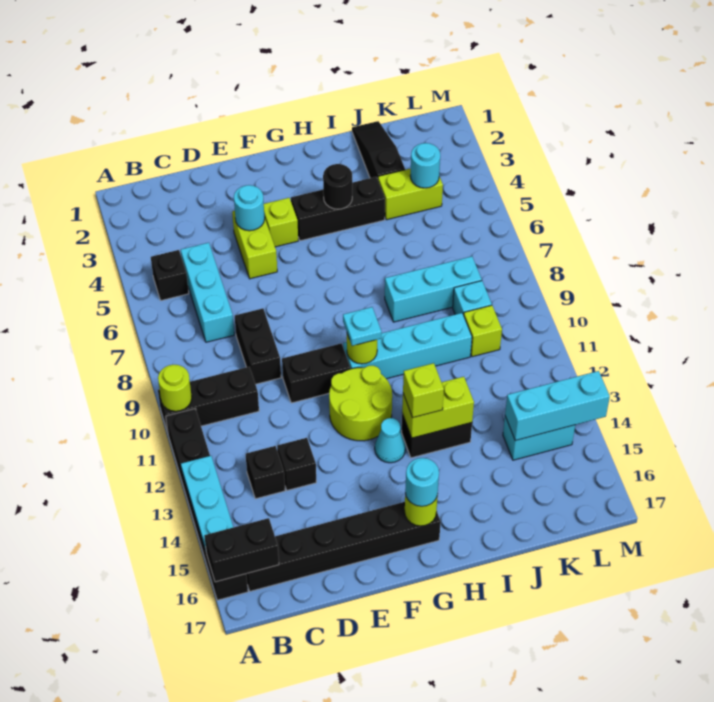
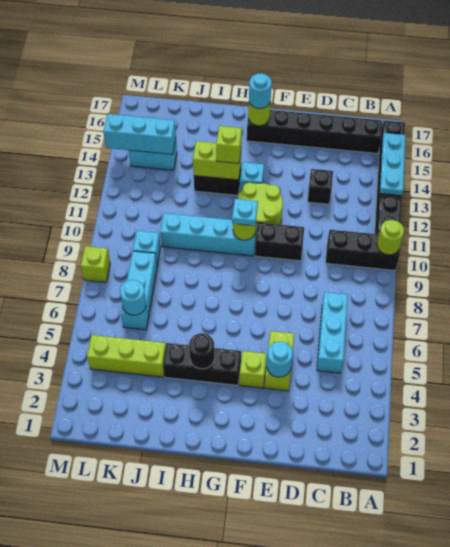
black 1x2 brick [204,518,279,582] -> none
black 1x1 brick [151,250,189,301] -> none
black 1x1 brick [246,446,285,499] -> none
black 1x2 brick [235,308,281,384] -> none
cyan 1x1 cone [375,418,406,463] -> cyan 1x1 brick [239,162,264,193]
cyan 1x3 brick [385,256,482,322] -> cyan 1x3 brick turned to [121,251,157,330]
black 1x3 slope [352,121,405,179] -> none
lime 1x2 brick [378,168,443,220] -> lime 1x3 brick [87,335,166,377]
cyan 1x1 round brick [410,143,440,188] -> cyan 1x1 round brick moved to [120,280,146,315]
lime 1x1 brick [464,305,502,357] -> lime 1x1 brick moved to [81,246,110,282]

